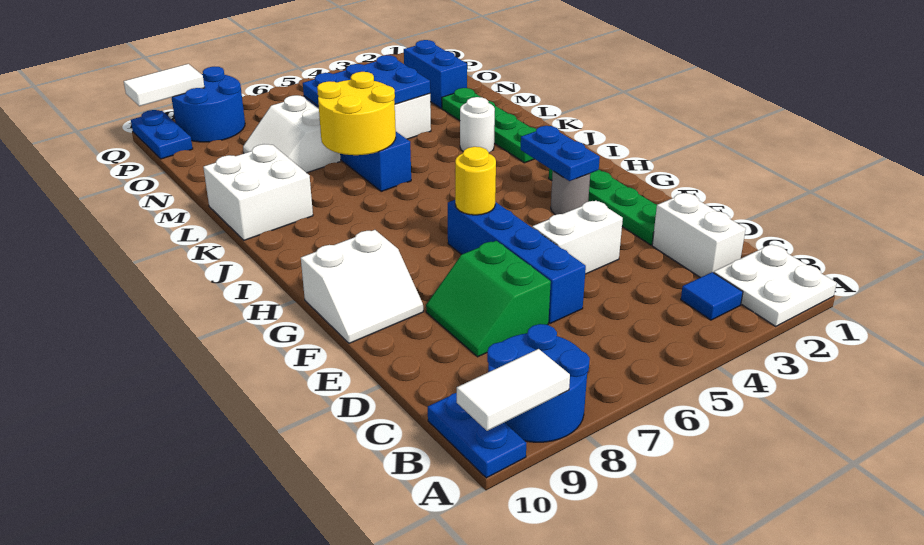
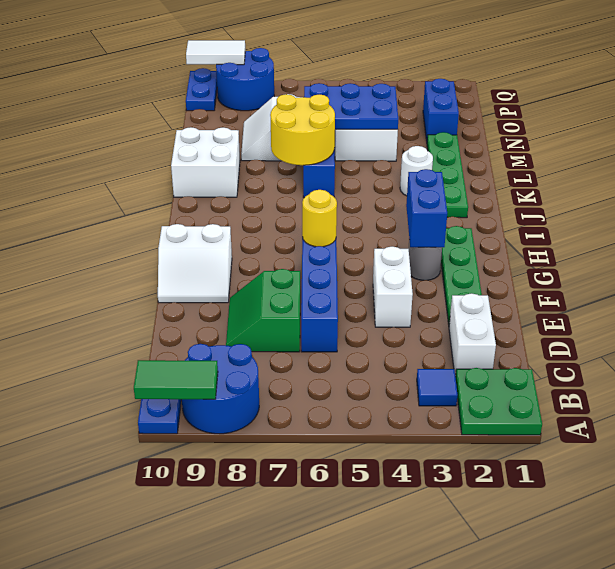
white 2x2 plate [714,244,837,326] -> green 2x2 plate [455,368,542,435]
white 1x2 tile [457,349,570,431] -> green 1x2 tile [134,360,218,400]
white 1x2 brick [532,201,623,274] -> white 1x2 brick turned to [373,247,413,327]
blue 1x2 plate [521,126,600,181] -> blue 1x2 brick [406,169,447,247]

